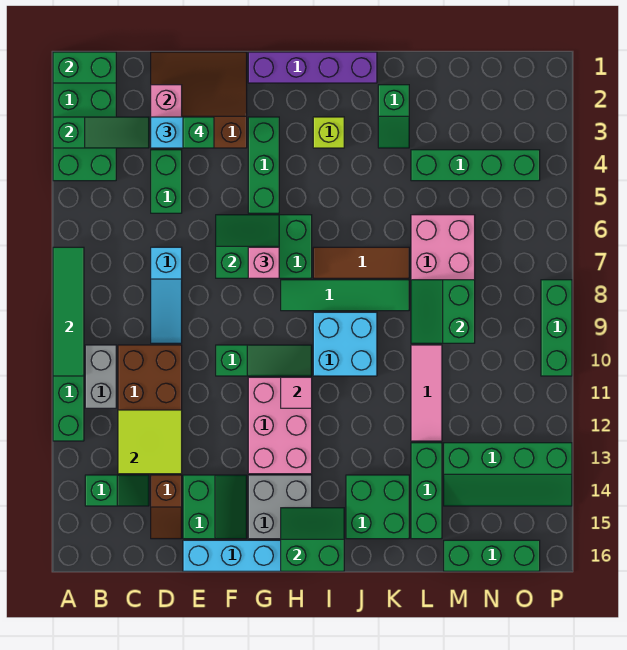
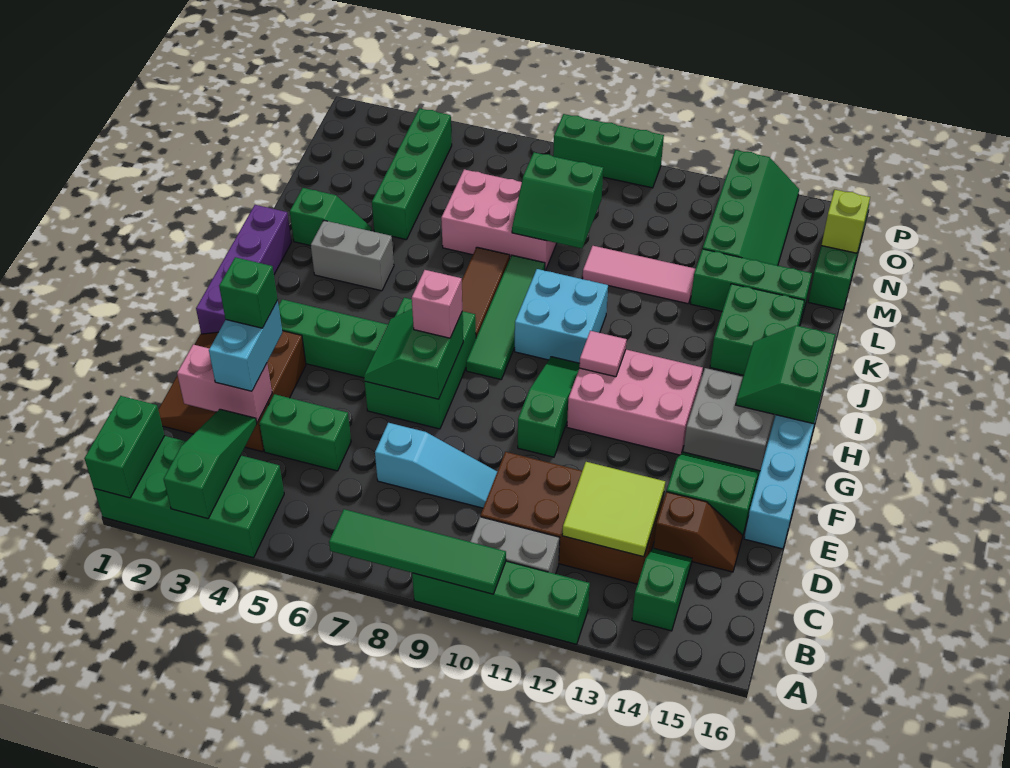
lime 1x1 brick [313,117,344,148] -> lime 1x1 brick moved to [822,190,870,253]
none -> grey 1x2 brick [311,221,394,291]

